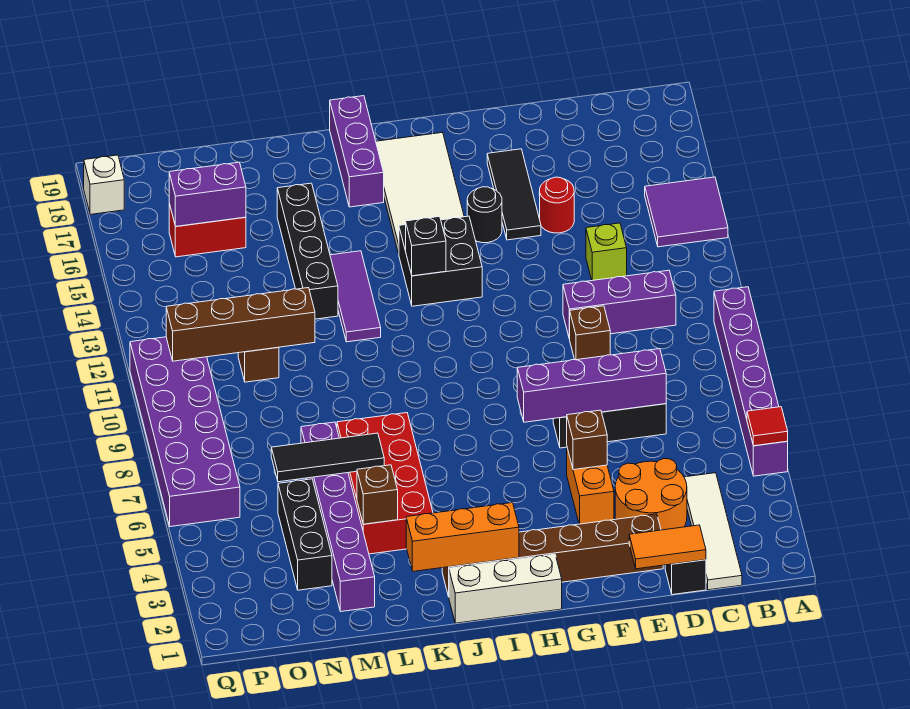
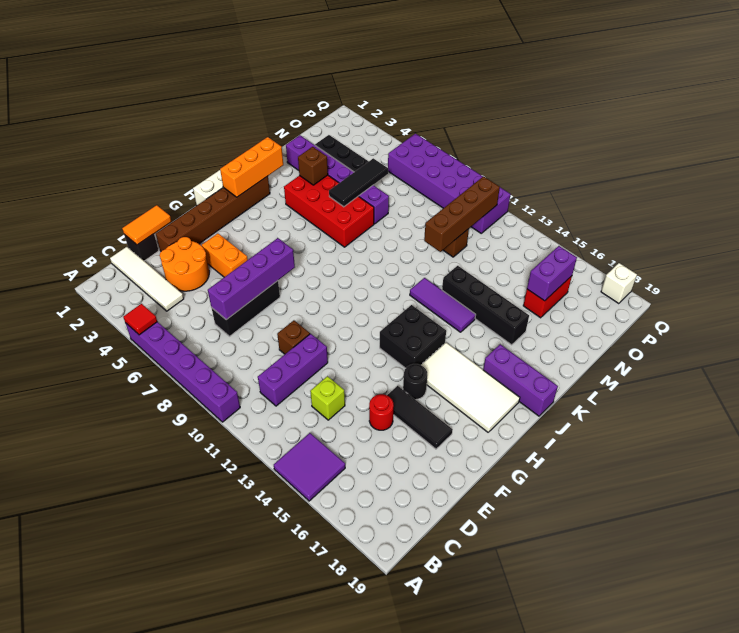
brown 1x1 brick [567,410,607,470] -> none
black 1x1 brick [406,216,446,276] -> none

